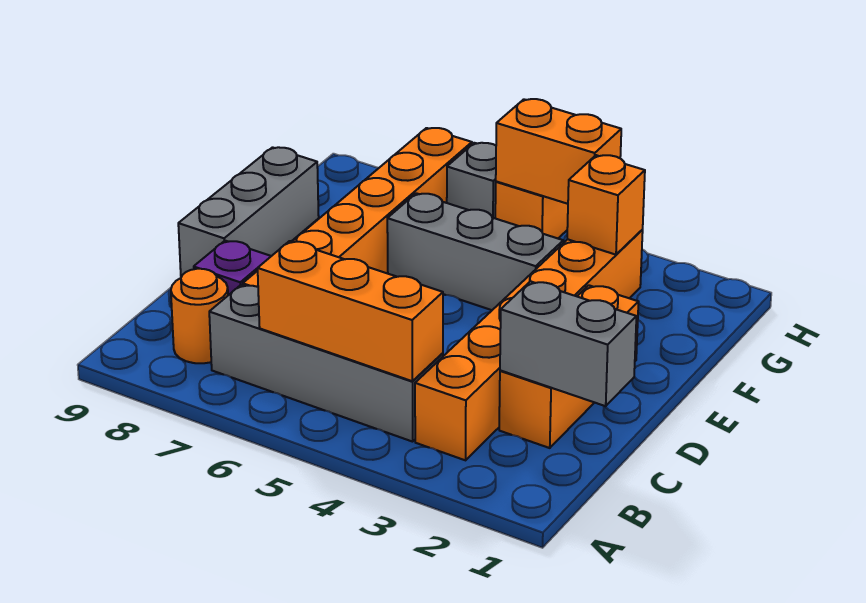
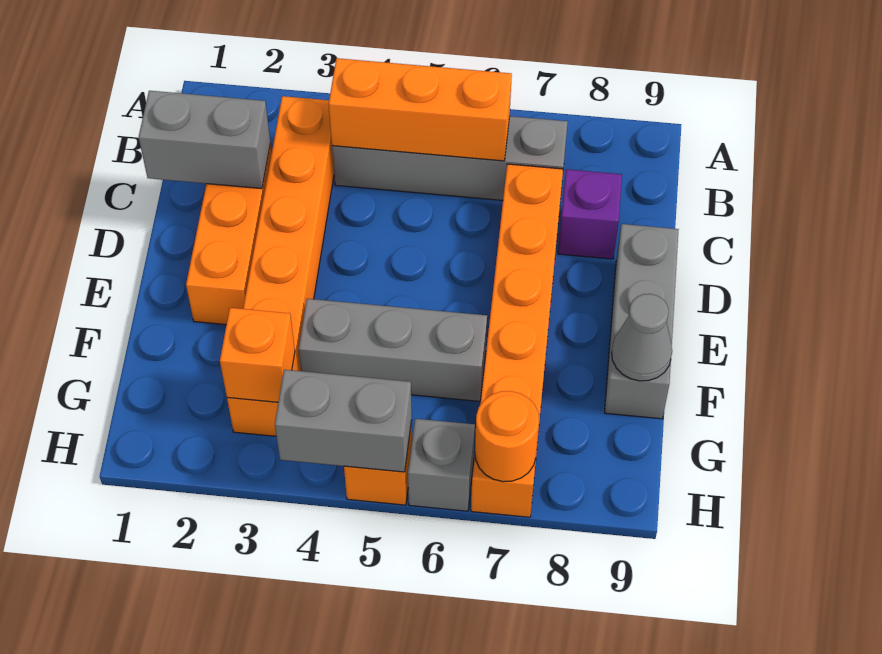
orange 1x1 round brick [171,269,228,363] -> orange 1x1 round brick moved to [475,391,539,482]
none -> grey 1x1 cone [612,294,672,381]
orange 1x2 brick [496,99,621,204] -> grey 1x2 brick [275,370,412,472]

